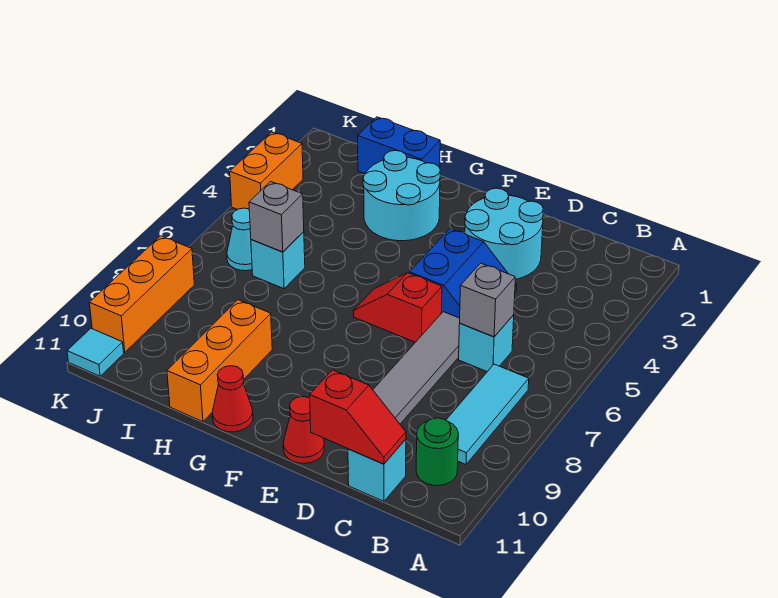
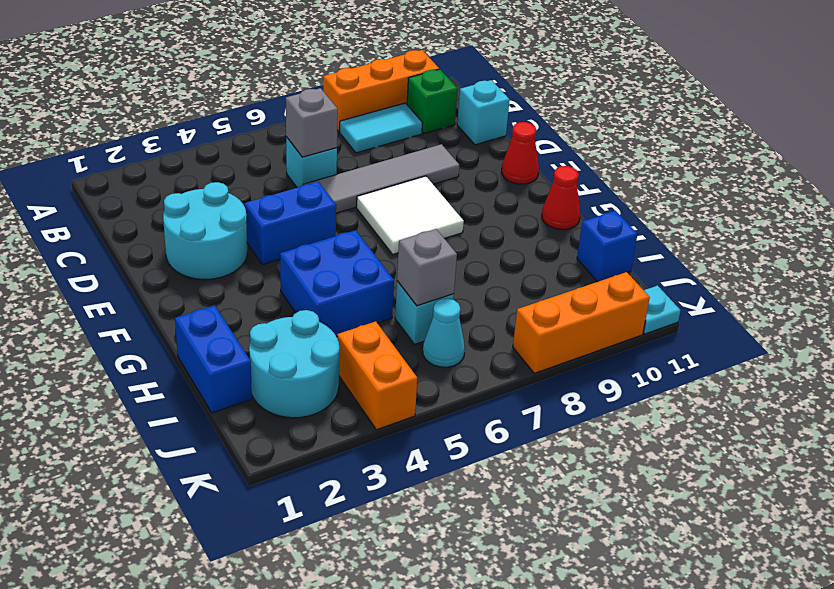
cyan 1x3 tile [446,364,529,464] -> cyan 1x2 tile [340,103,422,153]
green 1x1 round brick [416,418,458,486] -> green 1x1 brick [407,69,457,134]
red 1x2 slope [310,370,406,464] -> none
red 1x2 slope [354,273,442,342] -> none
none -> white 2x2 tile [357,176,464,254]
cyan 2x2 round brick [363,150,440,241] -> cyan 2x2 round brick moved to [249,310,339,418]
none -> blue 2x2 brick [280,230,394,337]
orange 1x3 brick [167,300,272,422] -> orange 1x3 brick moved to [323,50,439,132]
none -> blue 1x1 brick [577,211,637,282]
orange 1x2 brick [230,132,303,210] -> orange 1x2 brick turned to [337,321,417,430]
cyan 1x1 tile [67,328,124,376] -> cyan 1x1 plate [643,286,681,334]

